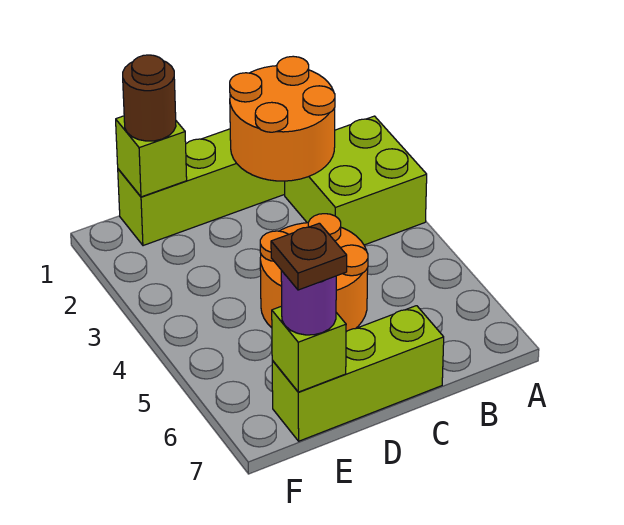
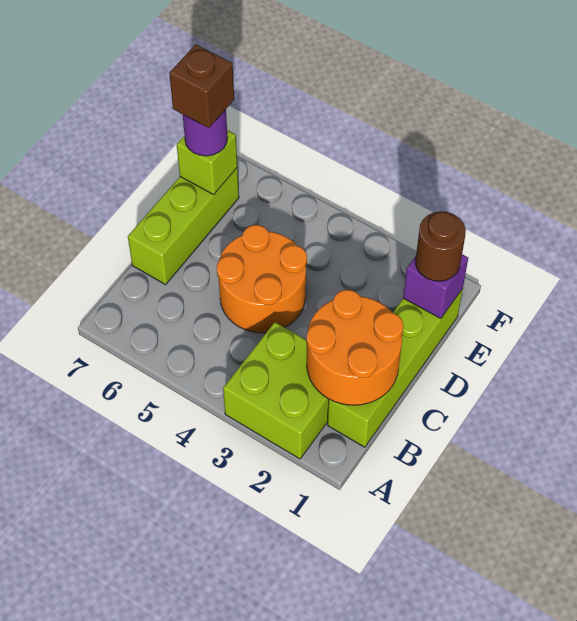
lime 1x1 brick [116,116,187,197] -> purple 1x1 brick [403,254,468,319]
brown 1x1 plate [271,223,347,290] -> brown 1x1 brick [169,44,234,128]

